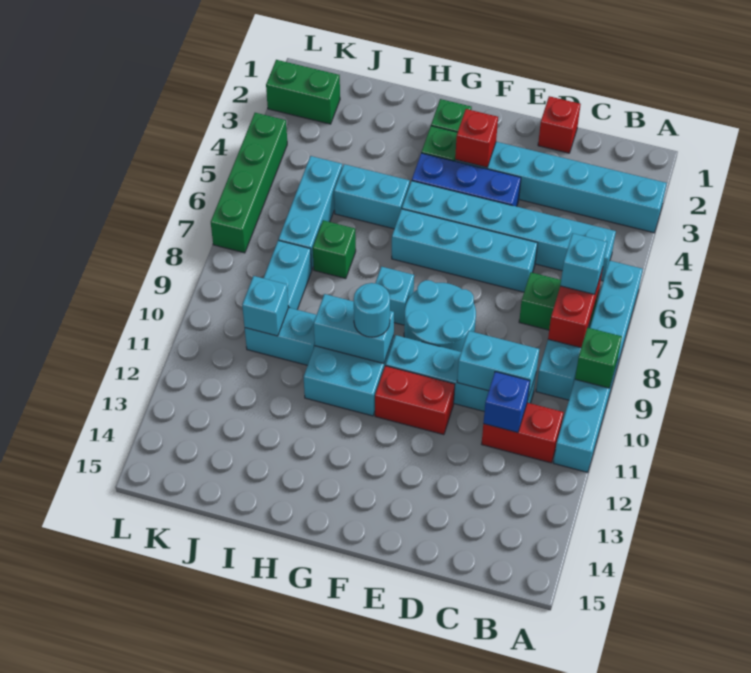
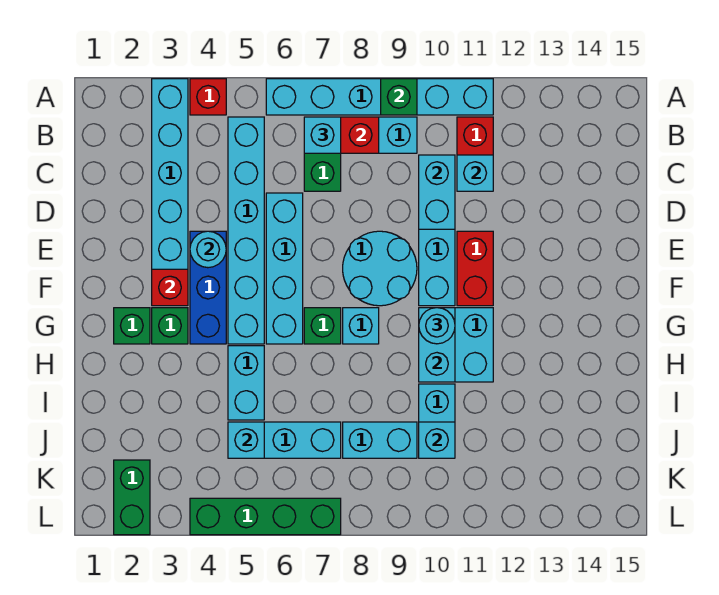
blue 1x1 brick [483,372,530,433] -> cyan 1x1 brick [457,155,493,191]
red 1x1 brick [538,96,581,153] -> red 1x1 brick moved to [190,79,226,115]
none -> cyan 1x1 round brick [190,231,226,268]
green 1x1 brick [313,220,356,279] -> green 1x1 brick moved to [304,308,341,344]
none -> cyan 1x1 brick [228,422,264,458]

